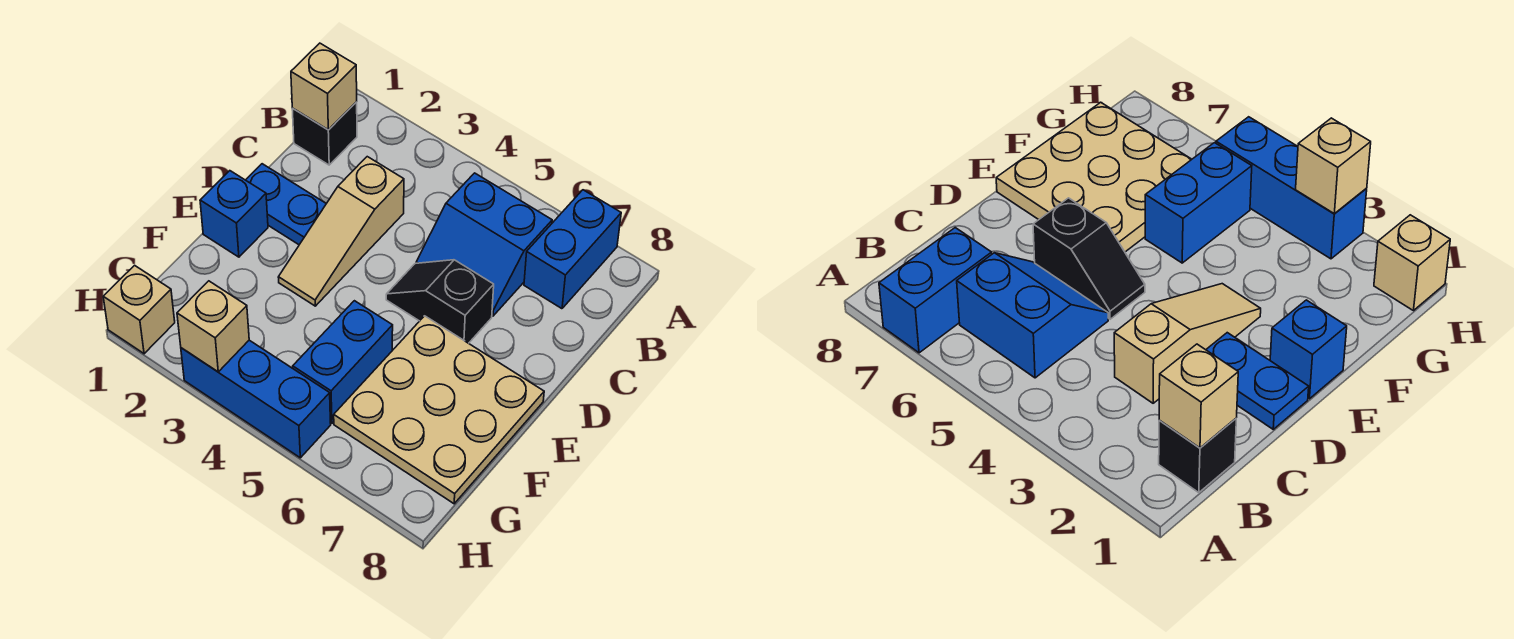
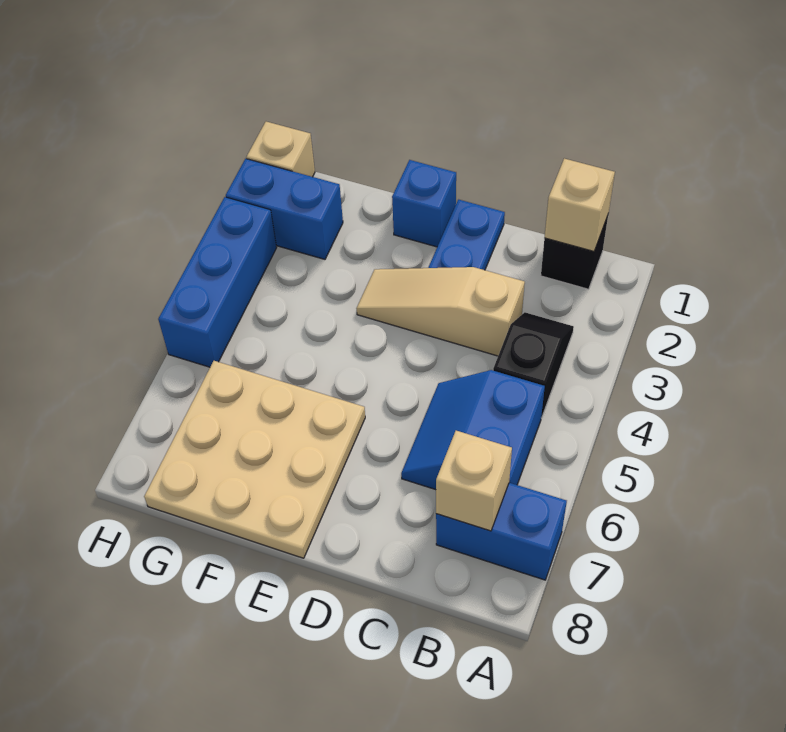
black 1x2 slope [386,260,494,343] -> black 1x2 slope moved to [493,312,574,418]
blue 1x2 brick [293,301,393,423] -> blue 1x2 brick moved to [226,159,343,259]
tan 1x1 brick [177,281,249,372] -> tan 1x1 brick moved to [436,431,512,531]

